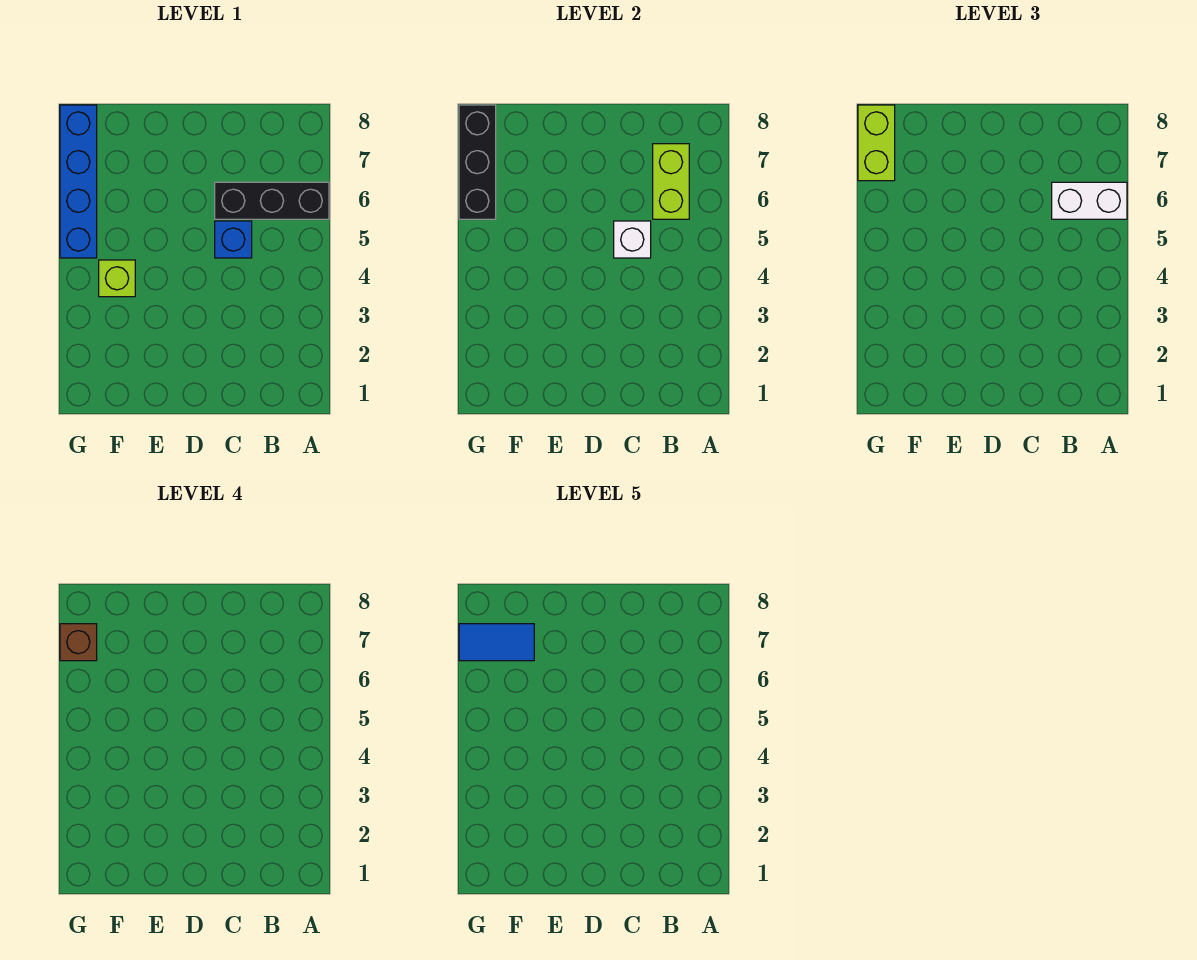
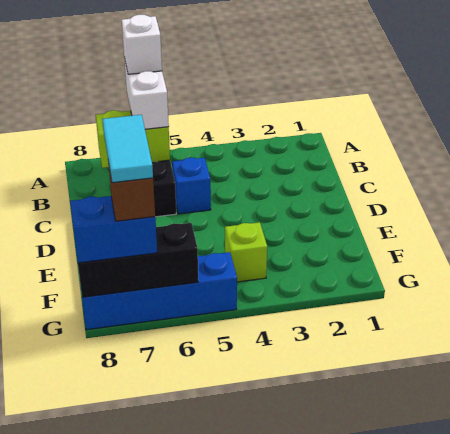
white 1x1 brick [614,221,651,258] -> white 1x1 brick moved to [122,15,162,74]
blue 1x2 tile [459,624,534,661] -> cyan 1x2 tile [102,115,153,183]
lime 1x2 brick [858,105,895,181] -> blue 1x2 brick [70,196,157,263]

